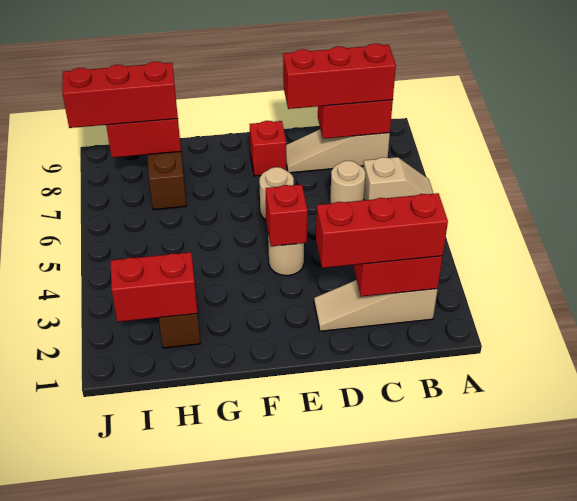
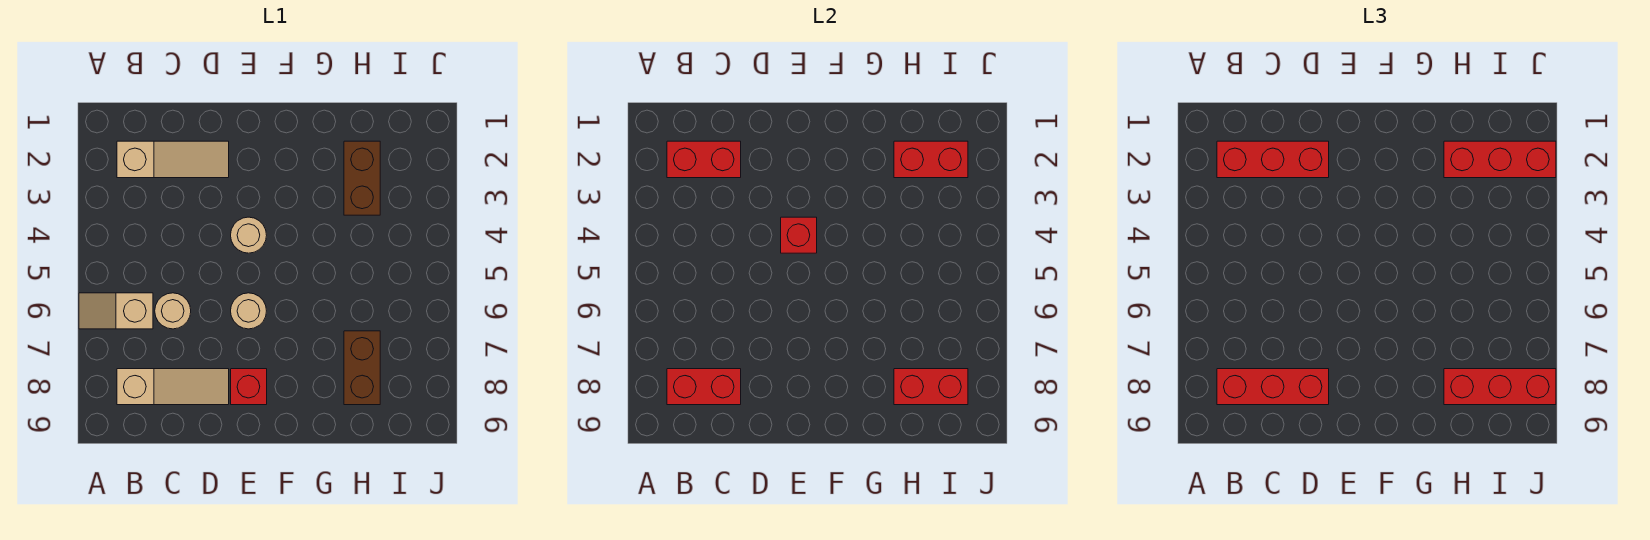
none -> red 1x3 brick [1444,141,1556,178]

